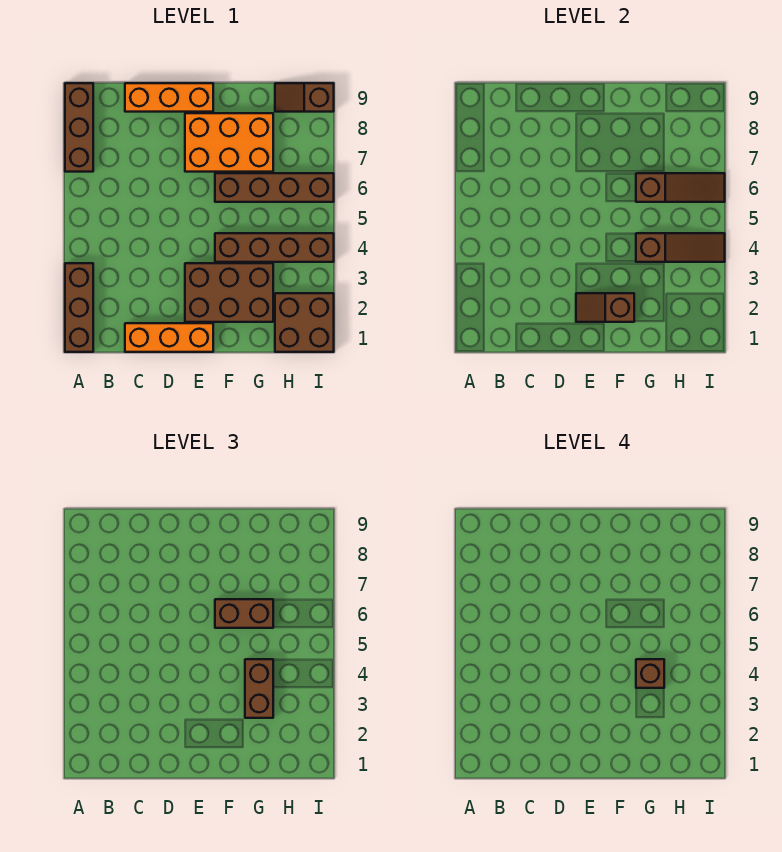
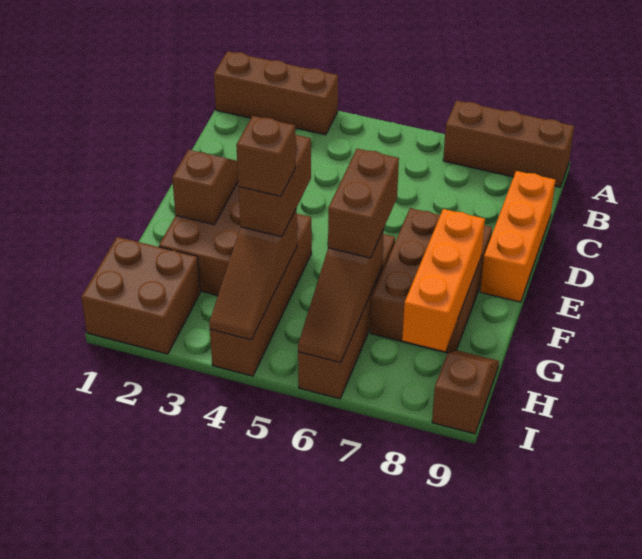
orange 1x3 brick [125,323,213,352] -> orange 1x3 brick moved to [402,209,485,351]
orange 2x3 brick [185,113,273,172] -> brown 2x3 brick [370,208,492,353]
brown 1x2 brick [245,659,273,718] -> brown 1x2 brick turned to [239,135,311,237]

